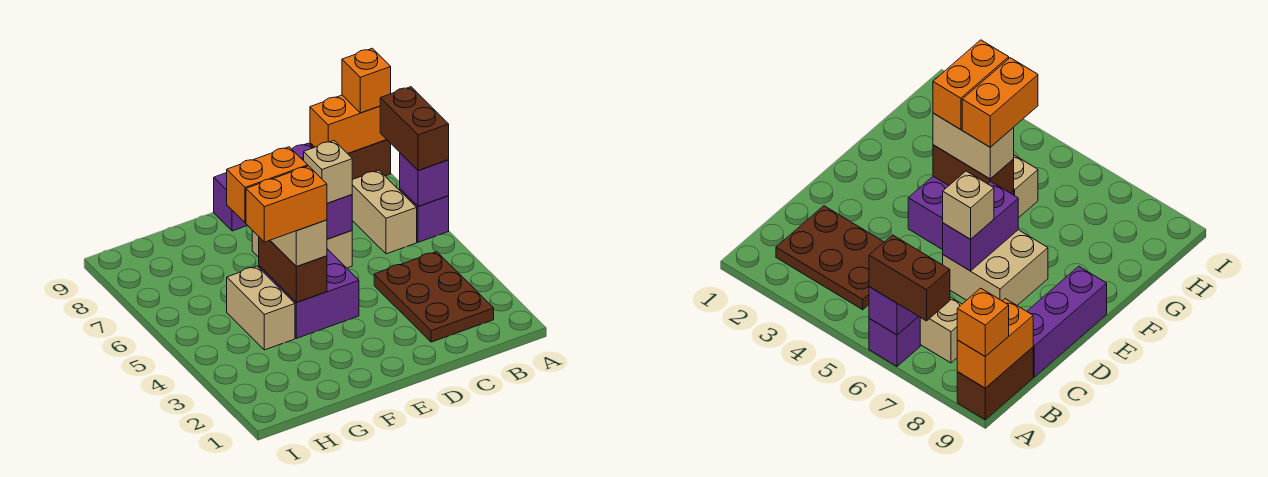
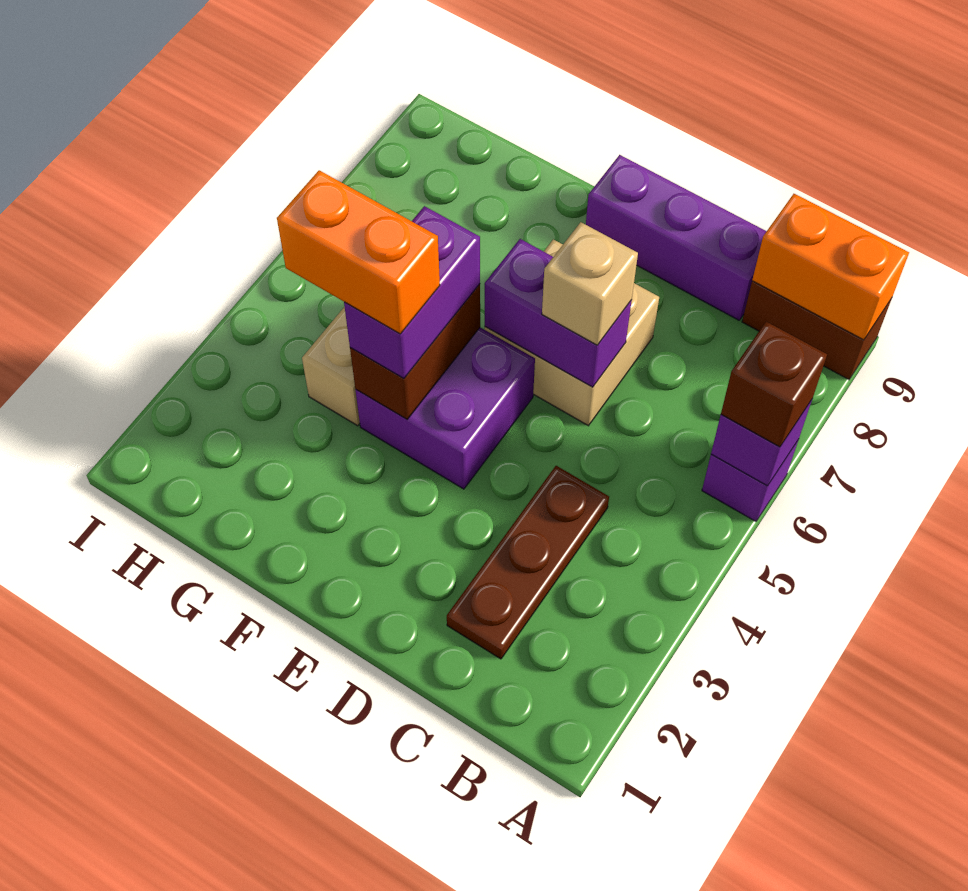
brown 1x2 brick [380,87,449,171] -> brown 1x1 brick [721,322,827,447]
orange 1x1 brick [342,48,391,113] -> none
brown 2x3 plate [374,252,494,342] -> brown 1x3 plate [447,466,609,659]
tan 1x2 brick [352,170,417,254] -> none
tan 1x2 brick [270,220,327,267] -> purple 1x2 brick [344,206,480,379]
orange 1x2 brick [227,147,308,223] -> none

